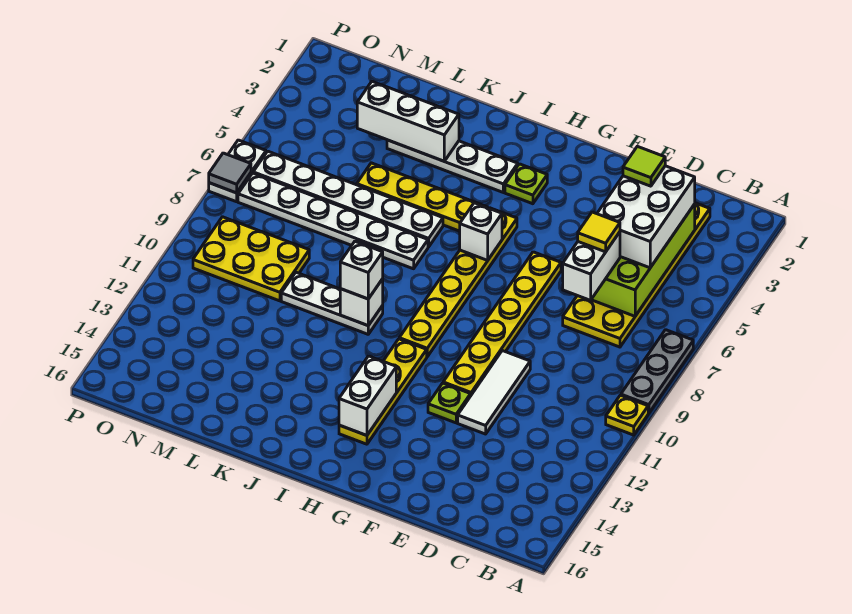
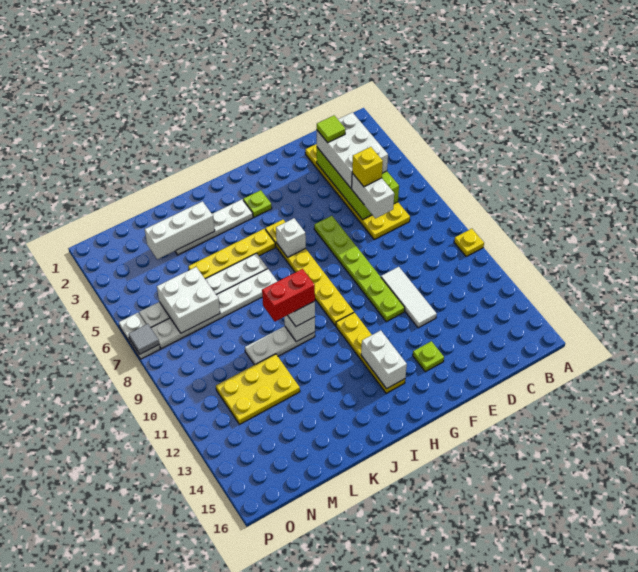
grey 1x3 plate [621,330,693,413] -> none
yellow 1x1 tile [578,212,620,252] -> yellow 1x1 brick [352,147,383,187]
yellow 1x6 plate [443,252,561,395] -> lime 1x6 plate [314,216,405,322]
lime 1x1 plate [428,383,471,423] -> lime 1x1 plate moved to [413,341,444,372]
none -> red 1x2 brick [262,269,315,321]
none -> white 2x2 brick [157,267,220,333]
yellow 2x3 plate [193,217,309,301] -> yellow 2x3 plate moved to [216,354,300,424]

